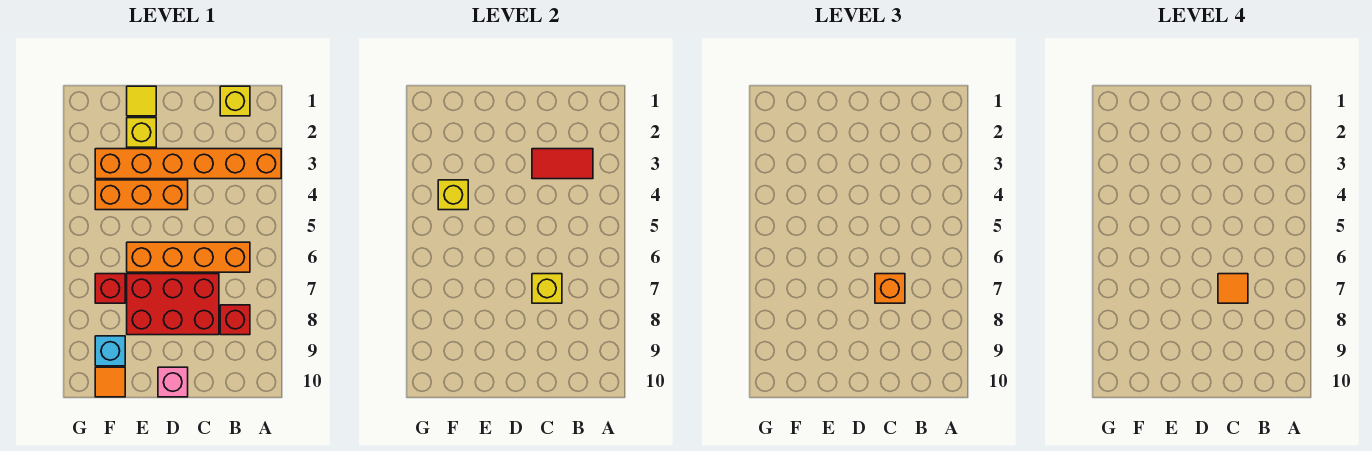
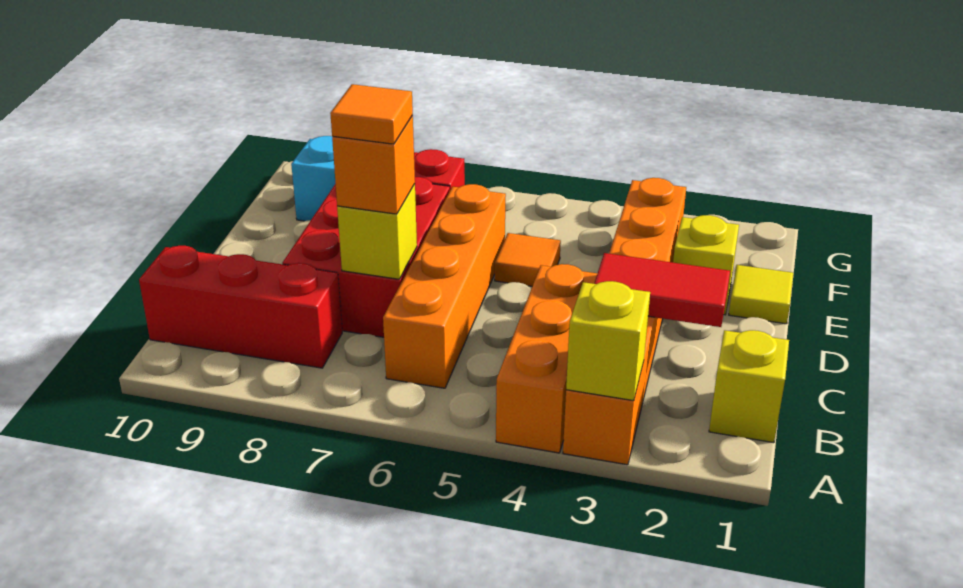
red 1x2 tile [532,149,593,179] -> red 1x2 tile turned to [594,253,730,327]
red 1x1 brick [220,305,250,335] -> red 1x3 brick [139,246,342,368]
orange 1x3 brick [95,180,188,210] -> orange 1x3 brick moved to [496,264,597,453]
pink 1x1 brick [158,367,188,397] -> none
yellow 1x1 brick [438,180,468,210] -> yellow 1x1 brick moved to [566,281,650,401]
orange 1x1 tile [95,367,125,397] -> orange 1x1 tile moved to [495,233,561,286]

